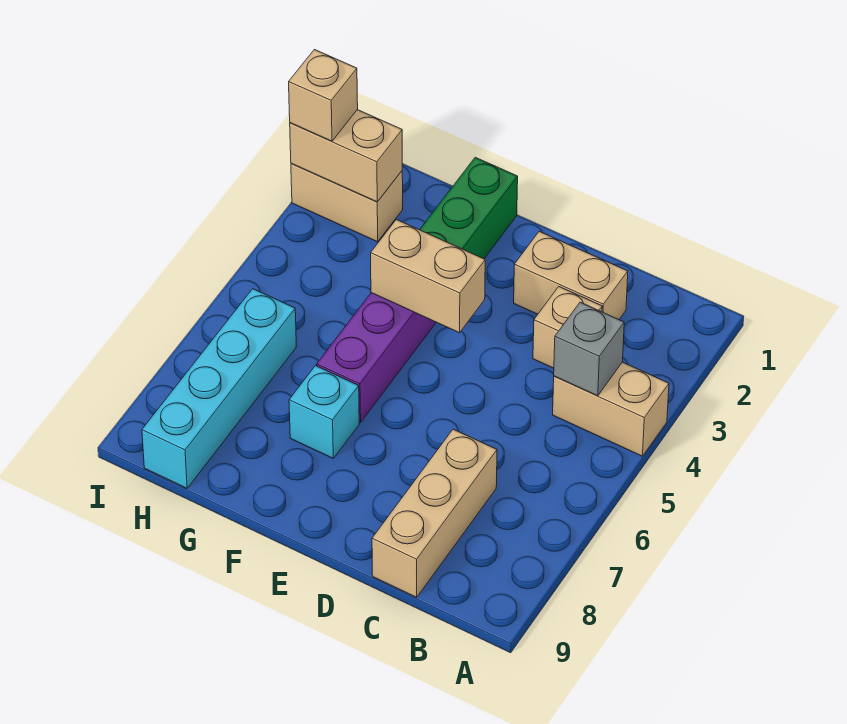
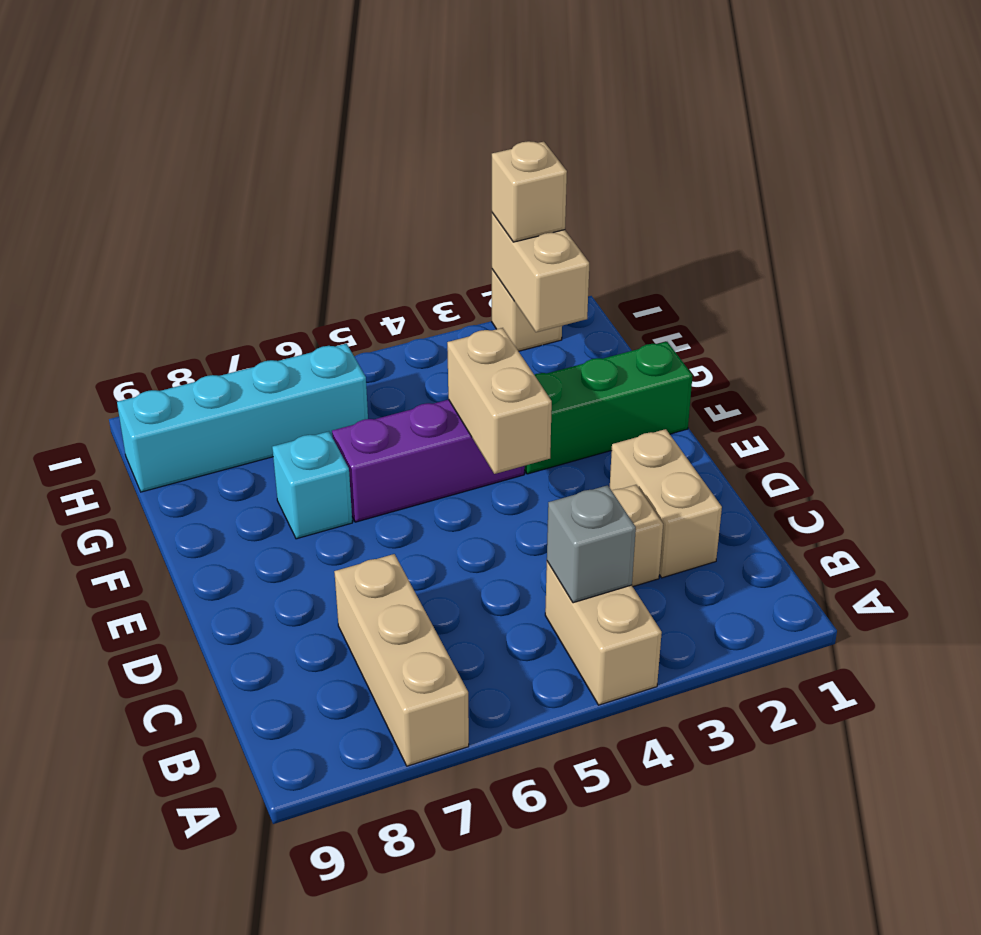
tan 1x3 brick [372,429,497,597] -> tan 1x3 brick turned to [334,554,469,766]
tan 1x2 brick [291,163,403,242] -> tan 1x1 brick [492,269,562,351]

